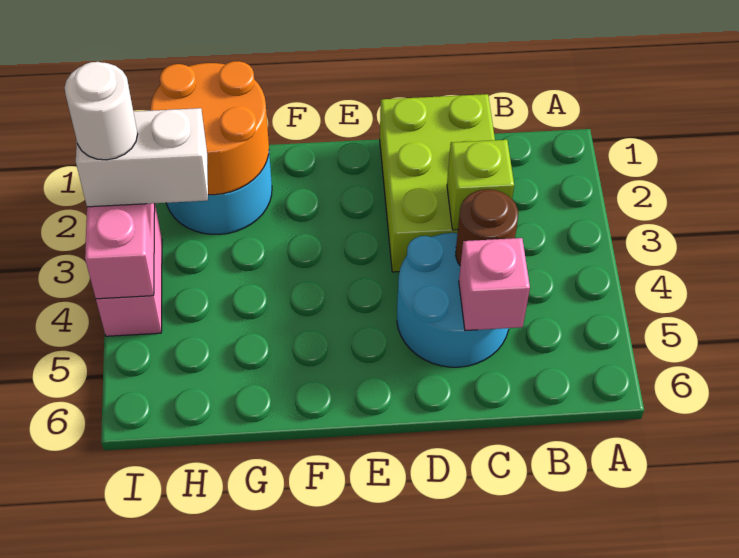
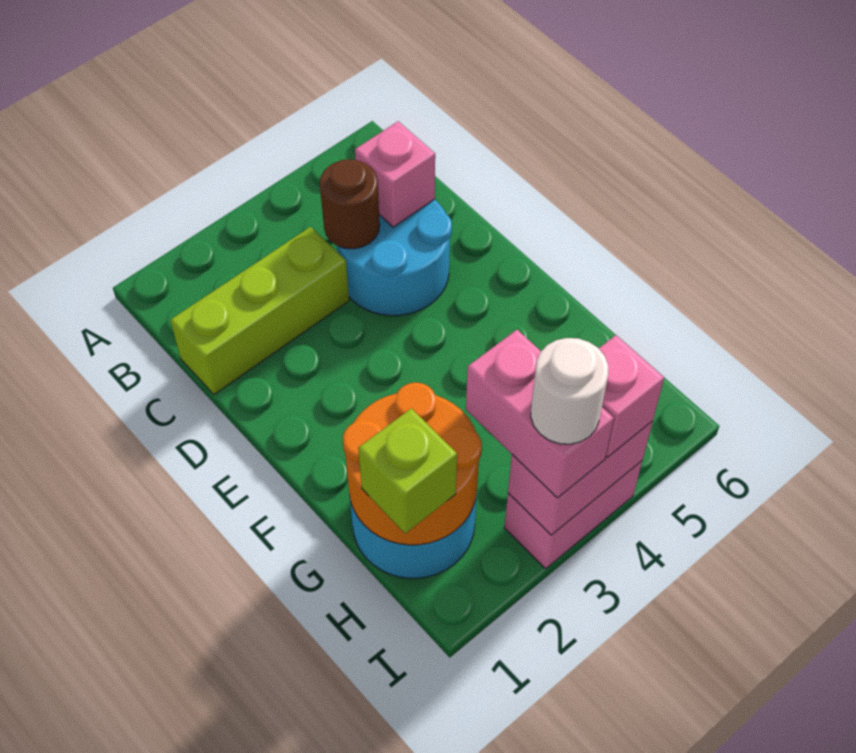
lime 2x3 brick [380,94,495,272] -> lime 1x3 brick [170,227,349,394]
lime 1x1 brick [447,140,514,230] -> lime 1x1 brick moved to [358,408,457,533]
white 1x2 brick [76,108,208,207] -> pink 1x2 brick [466,330,614,498]
none -> pink 1x1 brick [599,335,664,457]

